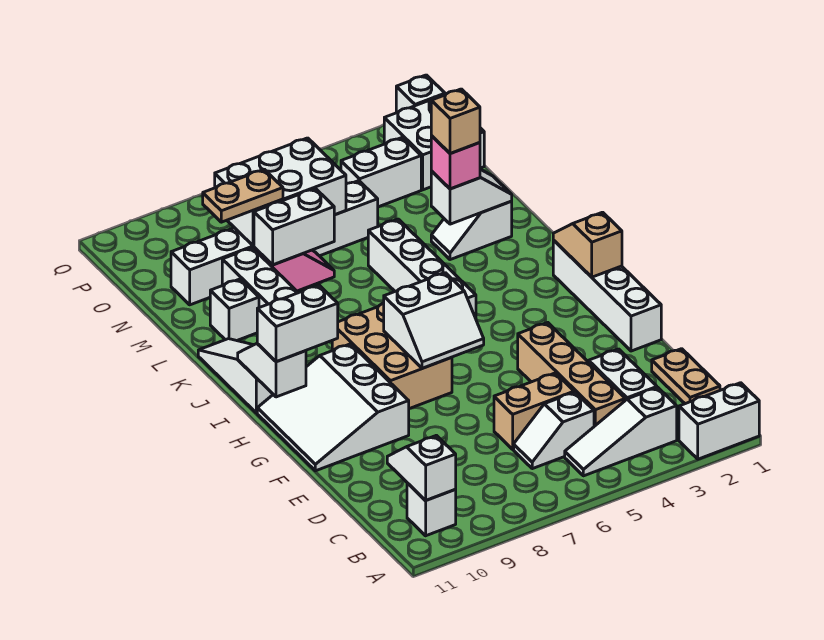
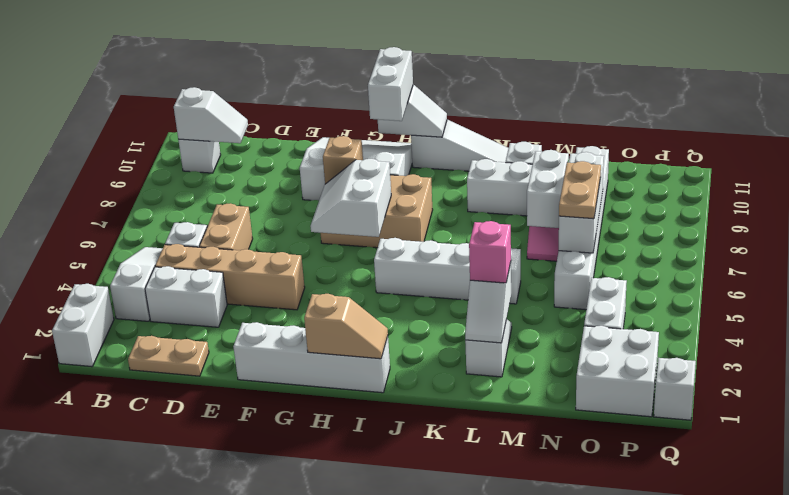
tan 1x1 brick [431,89,480,154] -> tan 1x1 brick moved to [323,136,363,184]
white 2x3 brick [215,138,346,246] -> white 1x3 brick [559,152,604,253]
tan 1x2 plate [203,169,283,222] -> tan 1x2 plate moved to [559,161,601,219]

